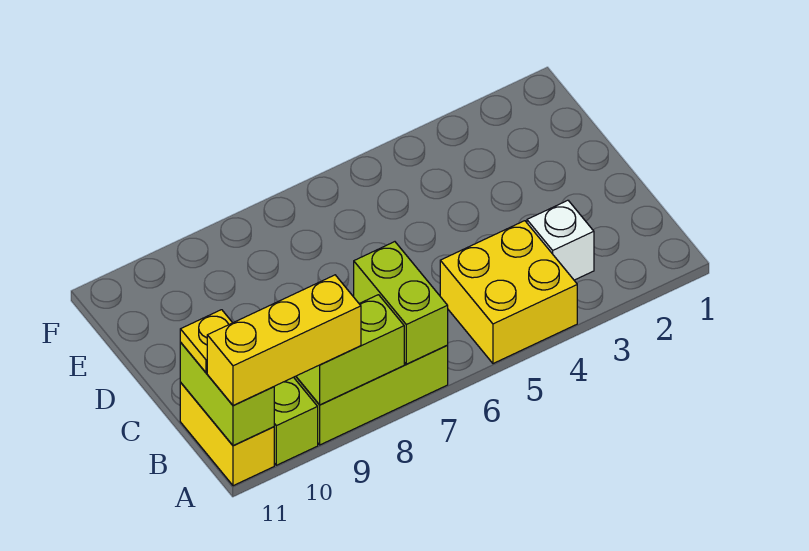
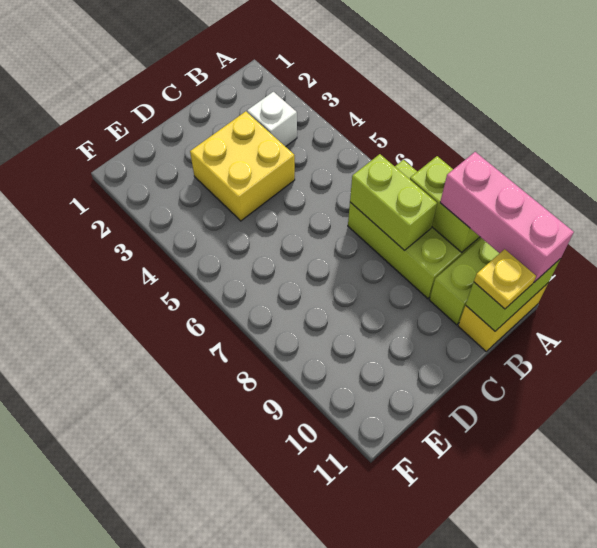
yellow 2x2 brick [440,221,577,364] -> yellow 2x2 brick moved to [190,111,295,221]
lime 1x2 brick [354,242,448,364] -> lime 1x2 brick turned to [350,154,437,251]
yellow 1x3 brick [207,275,361,405] -> pink 1x3 brick [440,152,574,282]

